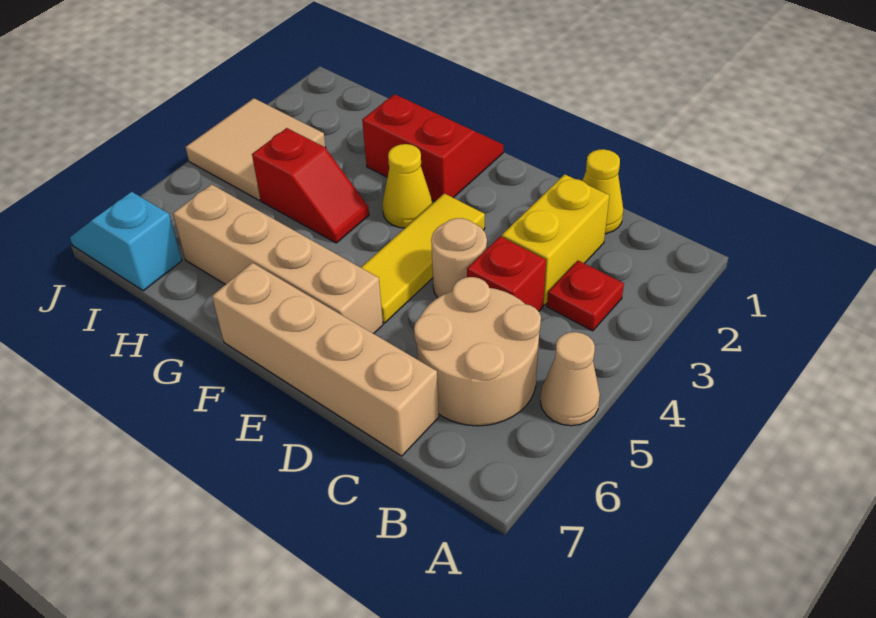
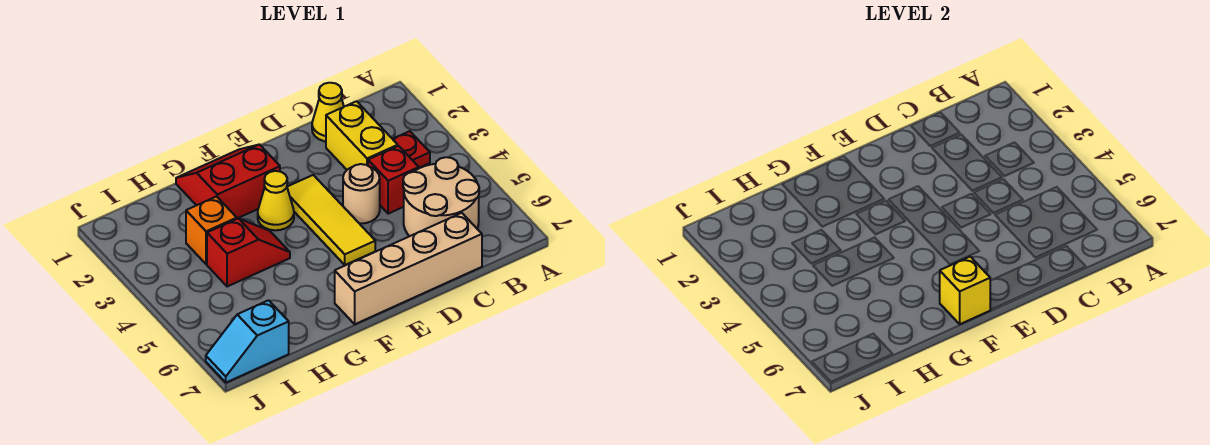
tan 1x1 cone [540,332,600,426] -> none
tan 1x4 brick [173,184,383,334] -> none
none -> yellow 1x1 brick [940,257,990,324]
none -> orange 1x1 brick [186,196,237,264]
tan 2x2 tile [186,98,326,200] -> none

